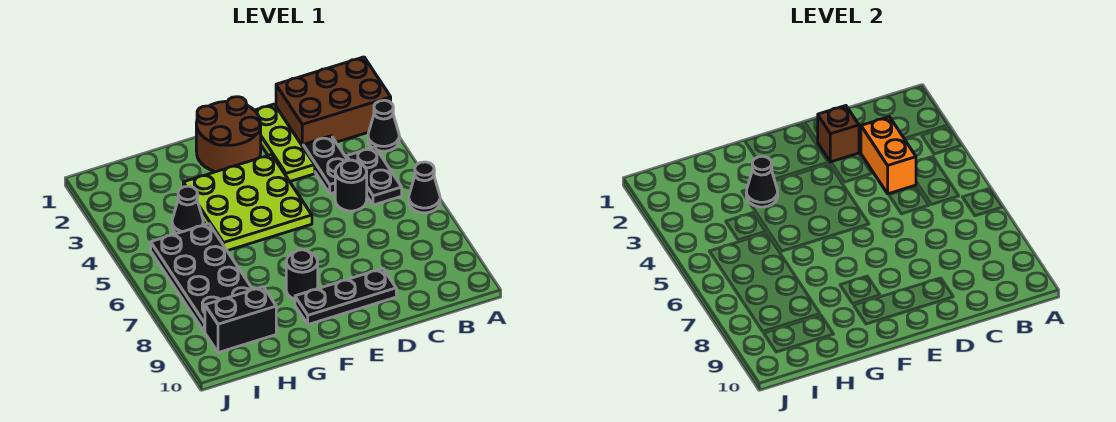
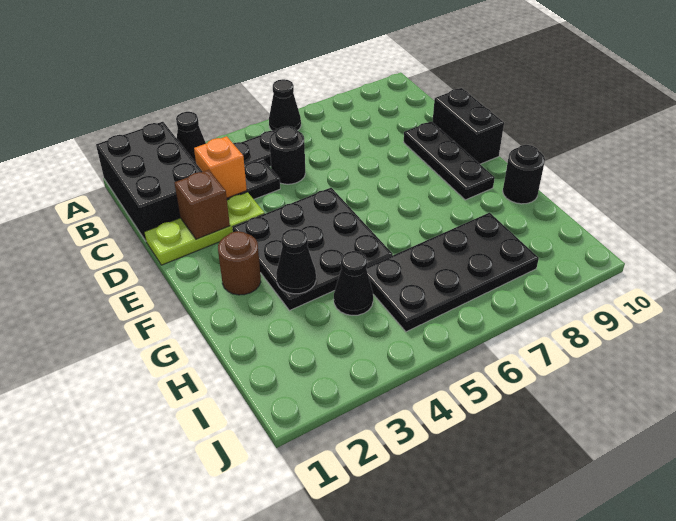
brown 2x3 brick [276,57,391,146] -> black 2x3 brick [96,122,203,241]
orange 1x2 brick [861,117,916,194] -> orange 1x1 brick [194,136,247,198]
brown 2x2 round brick [196,97,261,172] -> brown 1x1 round brick [218,231,261,295]
lime 3x3 plate [183,155,312,251] -> black 3x3 plate [233,188,393,311]
black 1x1 round brick [286,250,318,299] -> black 1x1 round brick moved to [503,145,545,204]
black 1x2 brick [205,287,276,353] -> black 1x2 brick moved to [432,88,504,164]

